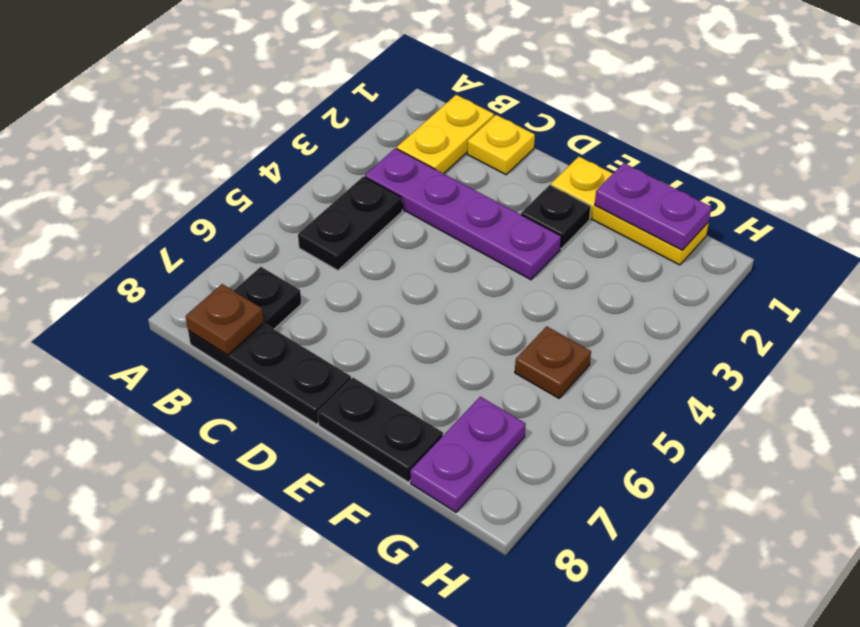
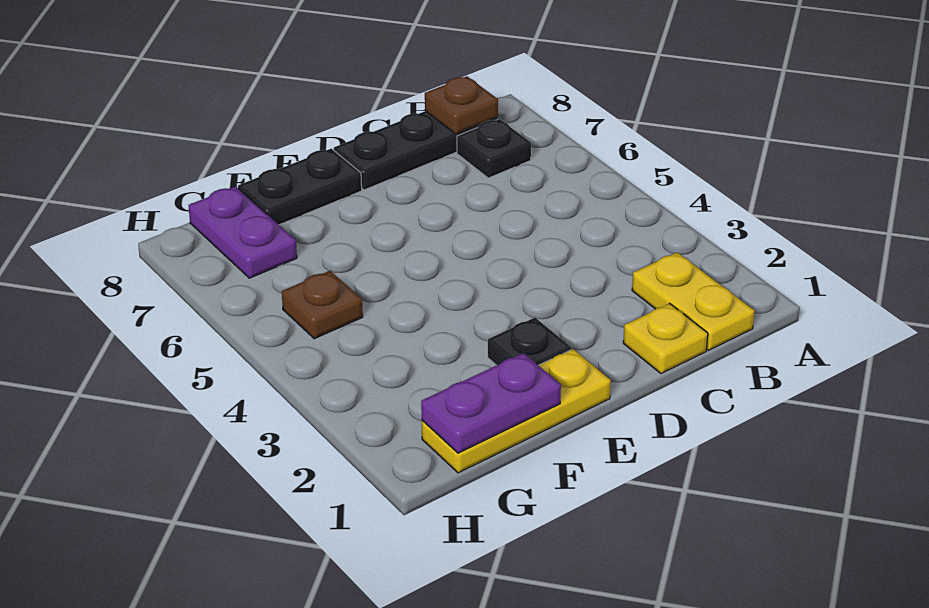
purple 1x4 plate [365,148,561,280] -> none
black 1x2 plate [298,176,402,270] -> none

